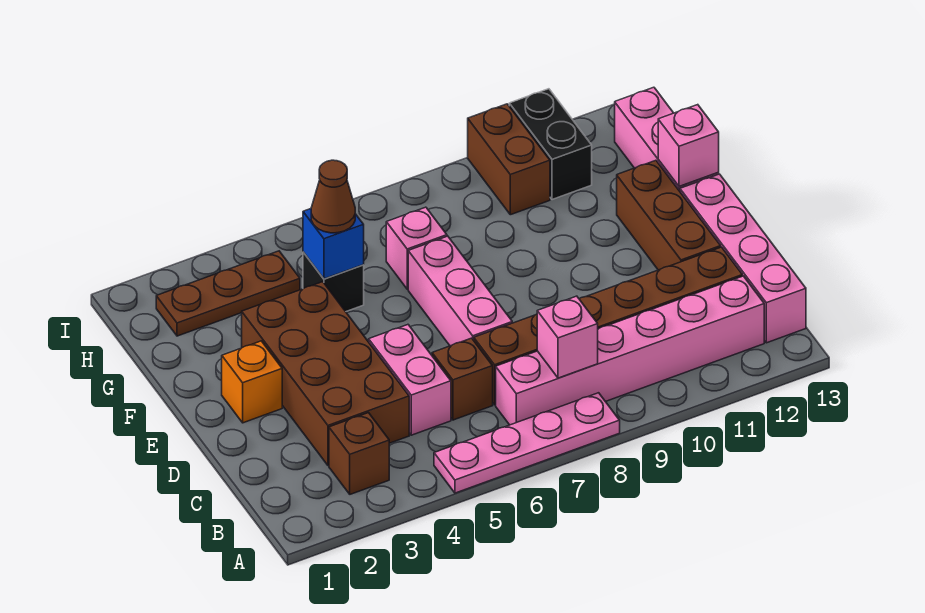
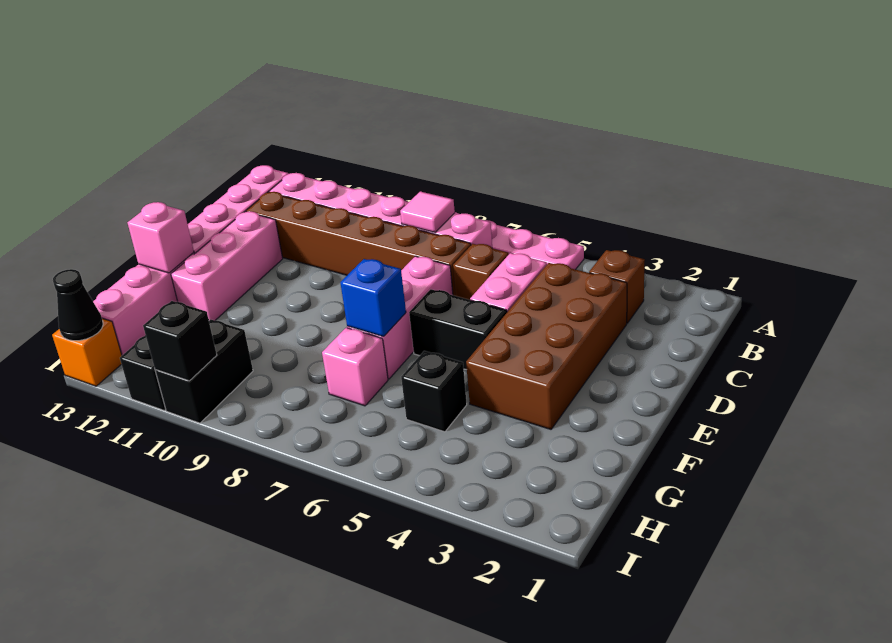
pink 1x1 brick [537,296,598,378] -> pink 1x1 tile [400,192,455,232]
brown 1x3 brick [617,160,721,270] -> pink 1x3 brick [171,211,283,321]
orange 1x1 brick [222,341,282,423] -> orange 1x1 brick moved to [52,319,122,386]
none -> black 1x2 brick [409,289,507,370]
blue 1x1 brick [303,209,364,279] -> blue 1x1 brick moved to [340,259,406,337]
brown 1x1 cone [311,160,355,233] -> none
brown 1x3 plate [156,251,300,336] -> none
brown 1x2 brick [468,104,550,215] -> black 1x2 brick [155,319,253,423]
none -> black 1x1 brick [143,301,217,381]
none -> black 1x1 cone [53,269,103,341]

